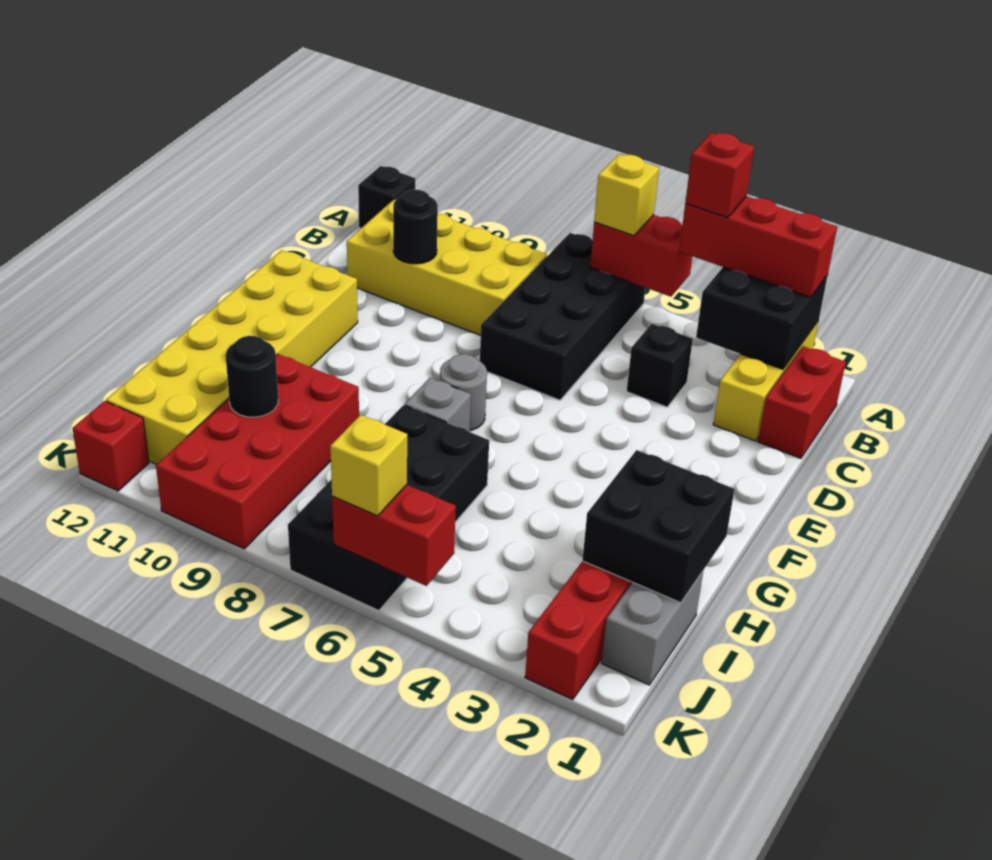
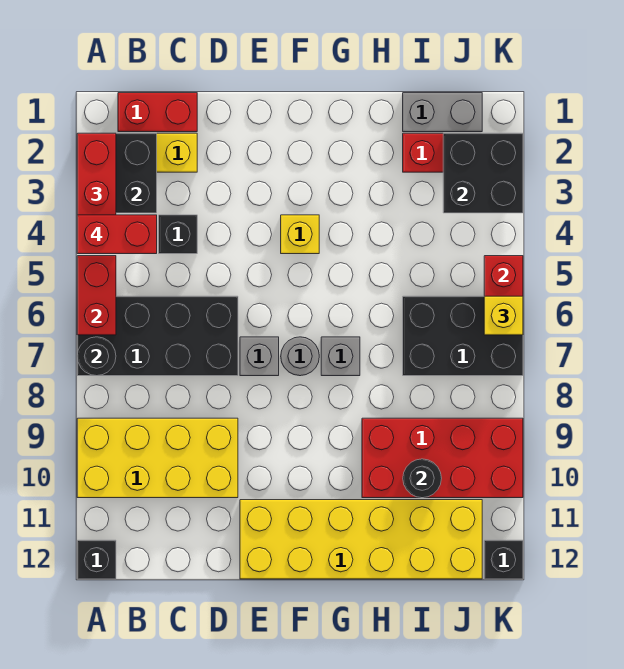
red 1x1 brick [685,133,754,218] -> red 1x2 brick [77,215,157,254]
yellow 1x1 brick [594,154,659,236] -> yellow 1x1 brick moved to [281,215,319,254]
yellow 2x4 brick [347,199,547,336] -> yellow 2x4 brick turned to [77,418,238,498]
black 1x1 round brick [393,190,438,264] -> black 1x1 round brick moved to [77,337,116,376]
none -> grey 1x1 brick [240,337,279,376]
black 2x2 brick [582,450,735,603] -> black 2x2 brick moved to [443,133,523,213]
black 2x4 brick [288,405,489,611] -> black 2x3 brick [403,296,523,376]
red 1x1 brick [72,401,149,491] -> black 1x1 brick [484,540,523,579]

